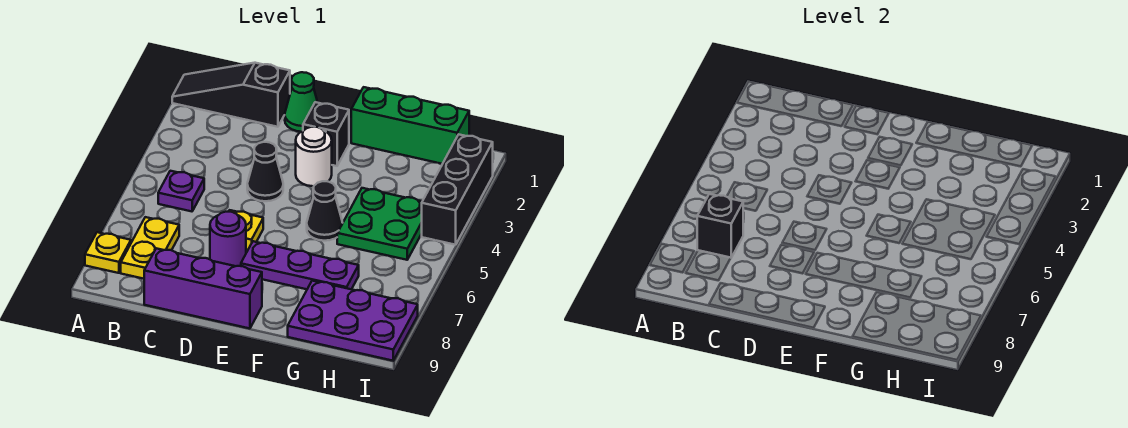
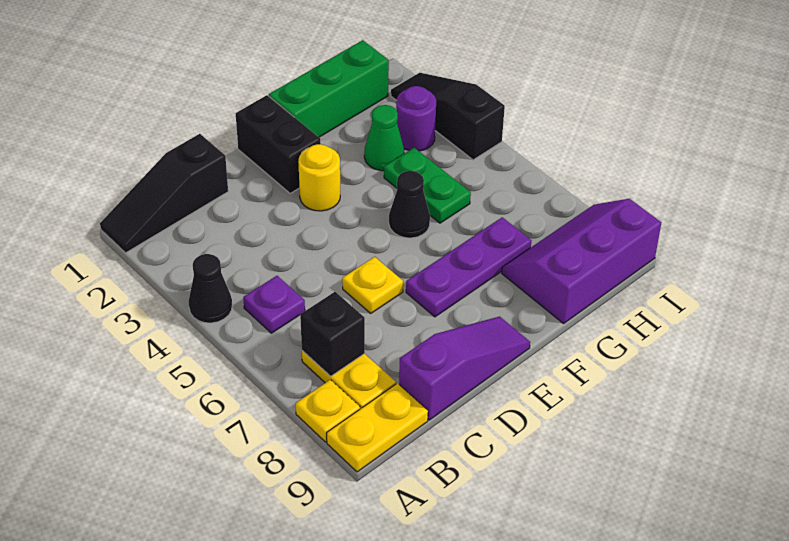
none -> yellow 1x2 plate [327,383,428,472]
purple 1x3 brick [144,248,262,328] -> purple 1x3 slope [399,317,530,420]
green 1x1 cone [285,72,318,132] -> green 1x1 cone moved to [364,105,404,171]
black 1x1 cone [247,142,283,201] -> black 1x1 cone moved to [188,254,232,323]
purple 1x1 round brick [210,212,246,266] -> purple 1x1 round brick moved to [396,86,436,151]
black 1x1 brick [303,102,349,166] -> black 1x2 brick [236,95,321,193]
white 1x1 round brick [296,127,332,186] -> yellow 1x1 round brick [298,144,340,211]
green 2x2 plate [337,188,422,260] -> green 1x2 plate [384,148,471,223]
purple 2x3 plate [288,281,418,361] -> purple 2x3 slope [502,199,661,324]
black 1x3 brick [422,135,493,245] -> black 1x3 slope [391,73,505,160]

